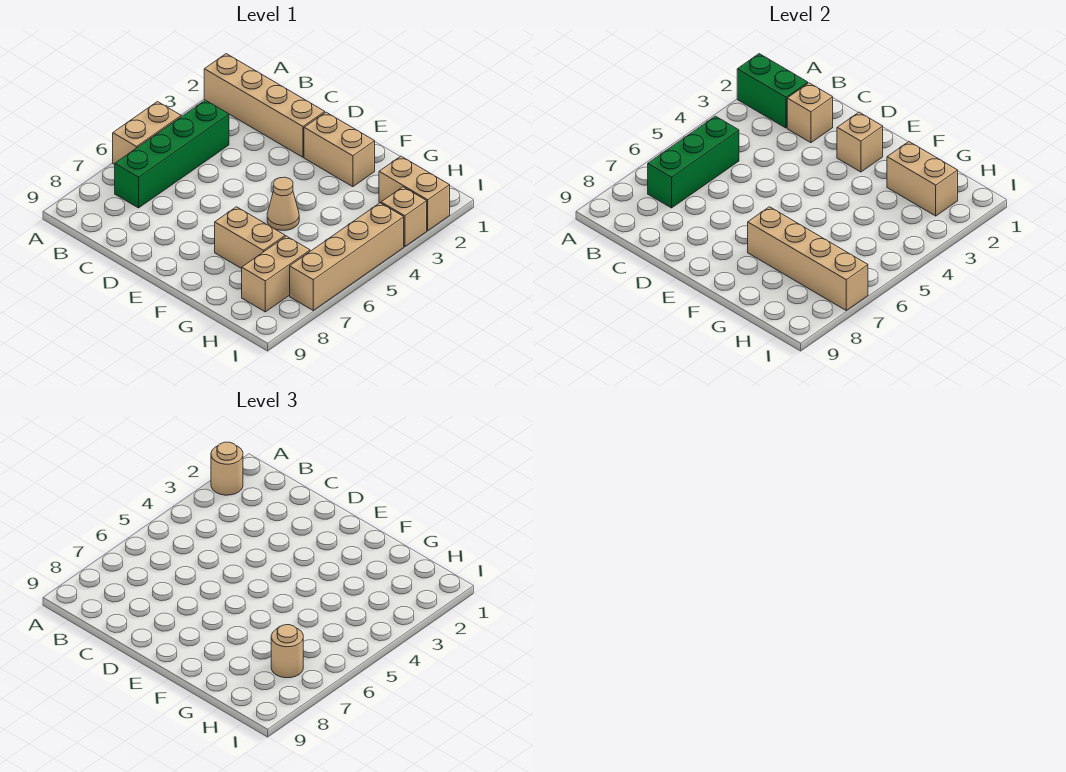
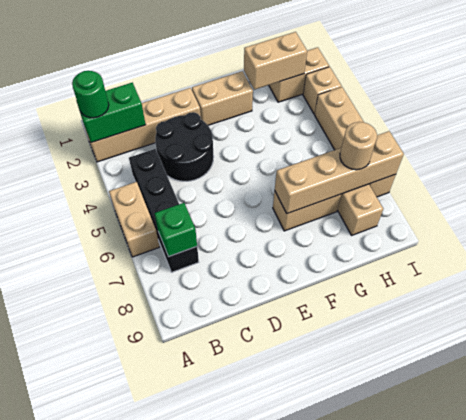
tan 1x1 round brick [211,442,243,495] -> green 1x1 round brick [72,71,109,118]
green 1x4 brick [115,100,229,208] -> black 1x4 brick [129,149,199,272]
green 1x3 brick [648,116,739,208] -> green 1x1 brick [155,203,197,257]
tan 1x1 brick [787,83,833,143] -> none
none -> black 2x2 round brick [155,112,214,181]
tan 1x1 brick [837,112,883,172] -> none
tan 1x1 cone [267,177,299,230] -> none

